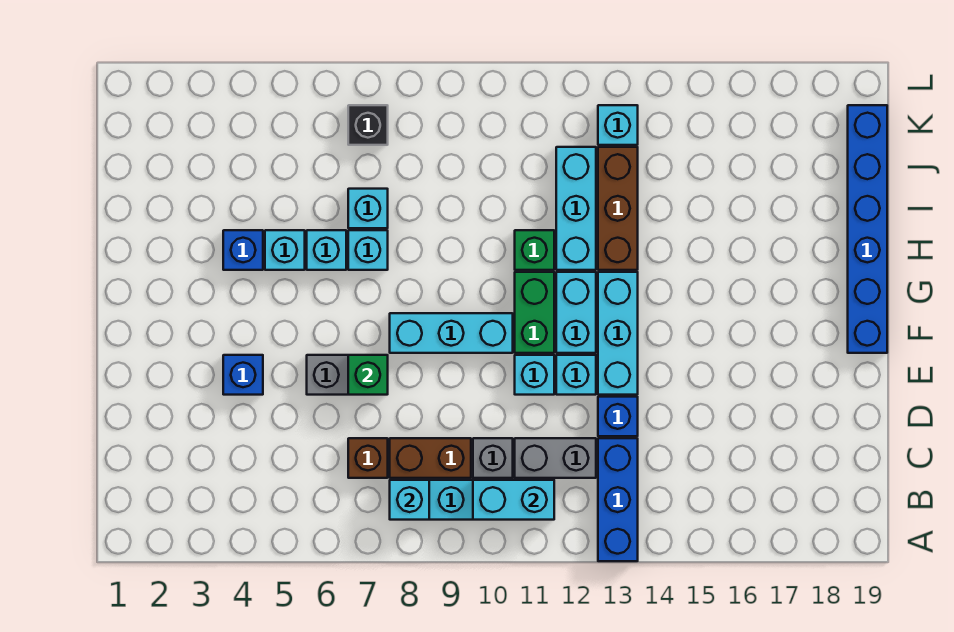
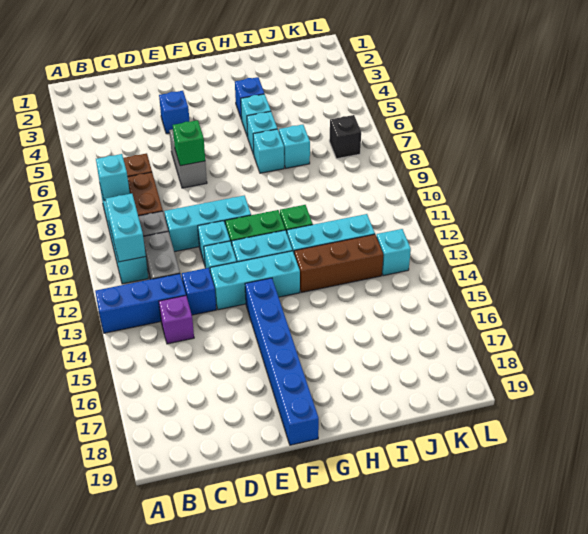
none -> purple 1x1 brick [159,296,194,344]
cyan 1x3 brick [390,313,513,353] -> cyan 1x3 brick turned to [164,195,251,252]
blue 1x6 brick [848,105,887,353] -> blue 1x6 brick turned to [245,278,319,445]

